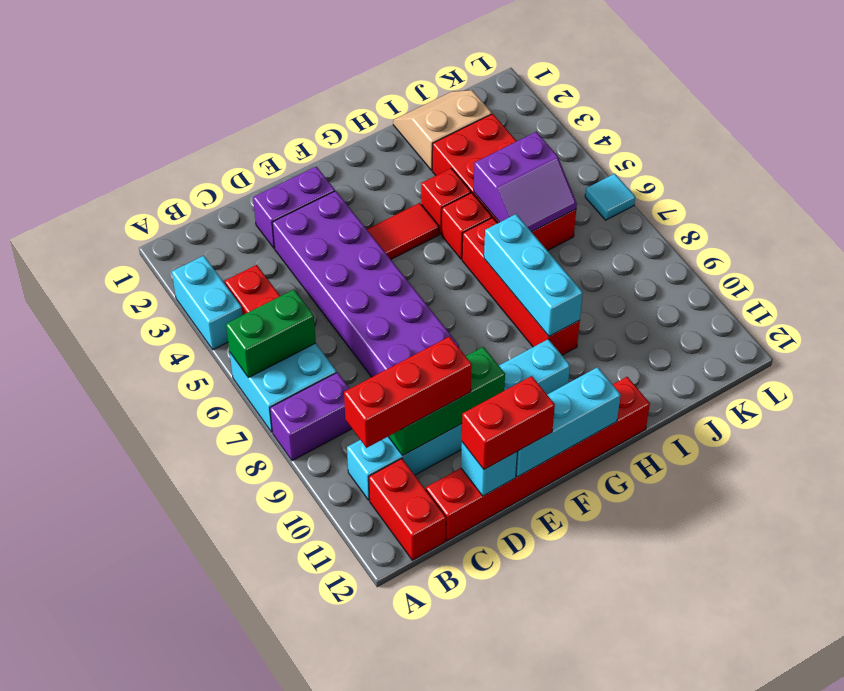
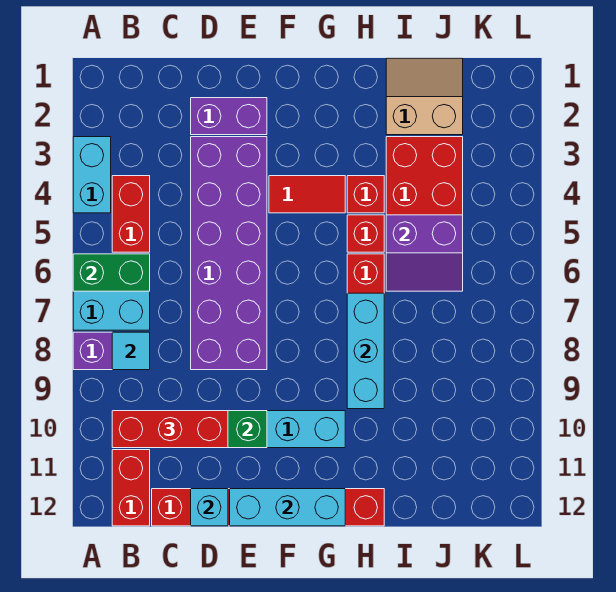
red 1x2 brick [462,376,555,470] -> none
cyan 1x1 tile [585,174,635,220] -> cyan 1x1 tile moved to [112,332,150,370]

